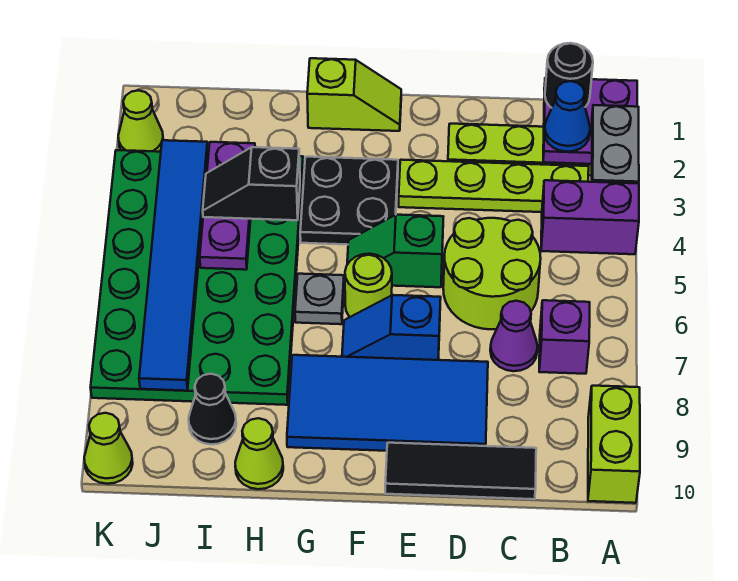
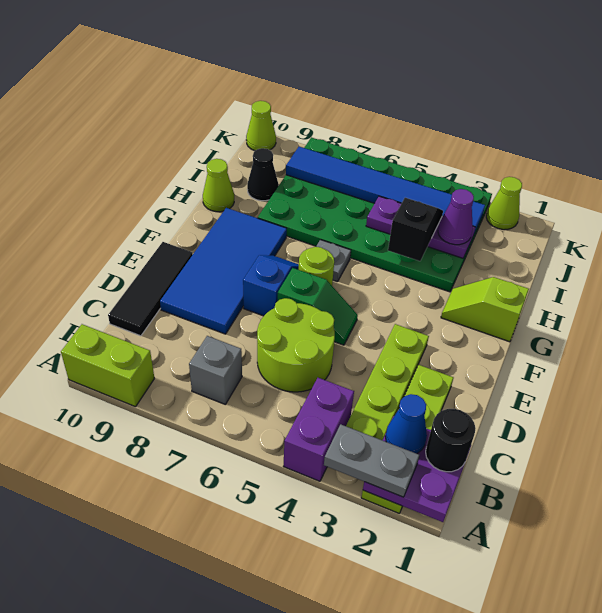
purple 1x1 brick [539,300,590,374] -> grey 1x1 brick [189,336,242,404]
purple 1x1 cone [490,301,538,371] -> purple 1x1 cone moved to [438,189,474,245]
green 1x2 slope [347,215,443,287] -> green 1x2 slope turned to [278,268,358,345]
lime 1x2 slope [307,58,401,131] -> lime 1x2 slope turned to [441,277,529,342]
black 2x2 plate [300,157,398,245] -> none

